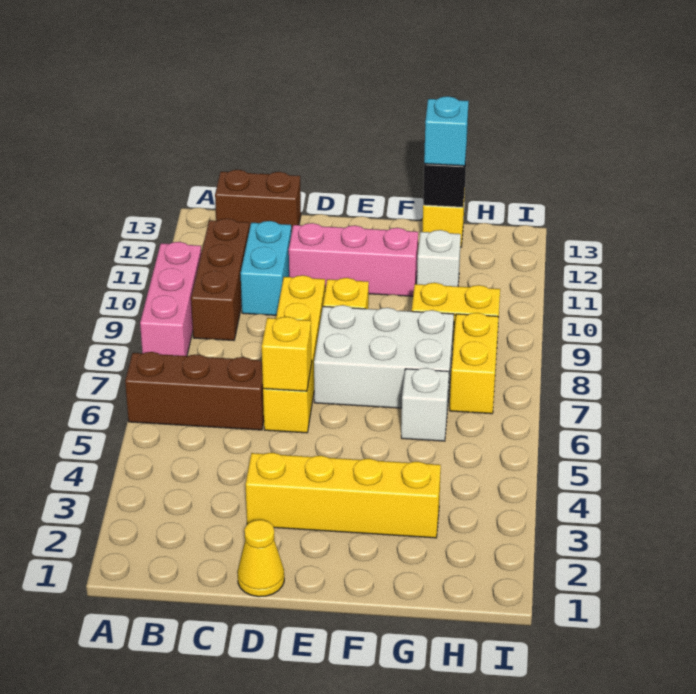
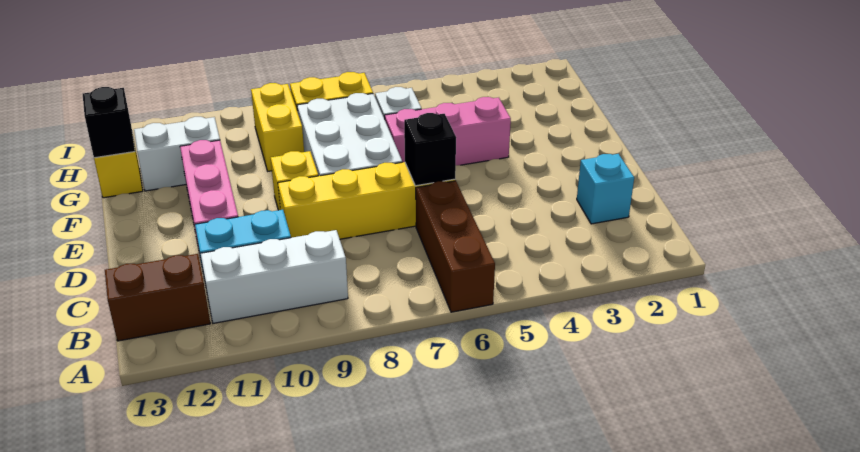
pink 1x3 brick [140,242,201,356] -> pink 1x3 brick moved to [385,97,511,165]
brown 1x3 brick [191,219,249,341] -> white 1x3 brick [201,230,348,323]
brown 1x2 brick [215,170,301,234] -> brown 1x2 brick turned to [105,254,210,341]
yellow 1x1 cone [237,520,284,597] -> none
yellow 1x4 brick [246,453,441,538] -> none
yellow 1x1 brick [262,317,312,391] -> black 1x1 brick [404,113,456,186]
white 1x1 brick [417,230,461,286] -> white 1x2 brick [134,117,220,191]
cyan 1x1 brick [424,96,469,166] -> cyan 1x1 brick moved to [577,154,634,224]

